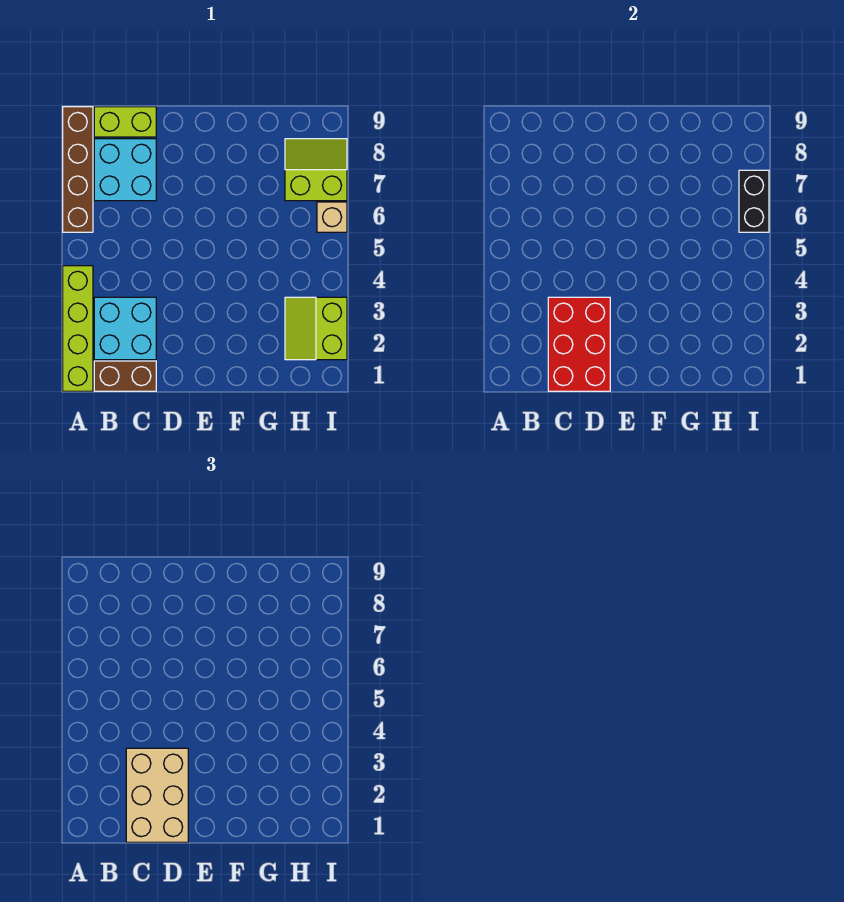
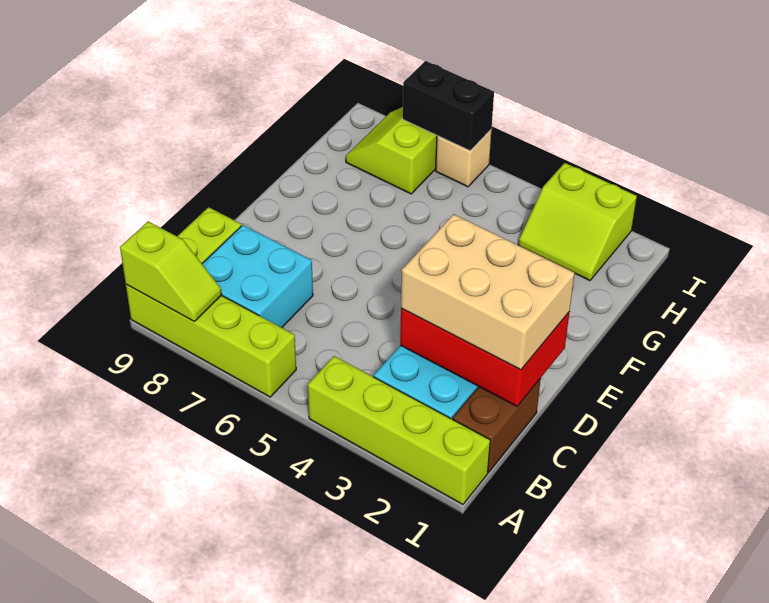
brown 1x4 brick [63,107,93,232] -> lime 1x4 brick [126,285,296,397]
none -> lime 1x2 slope [120,221,222,322]

